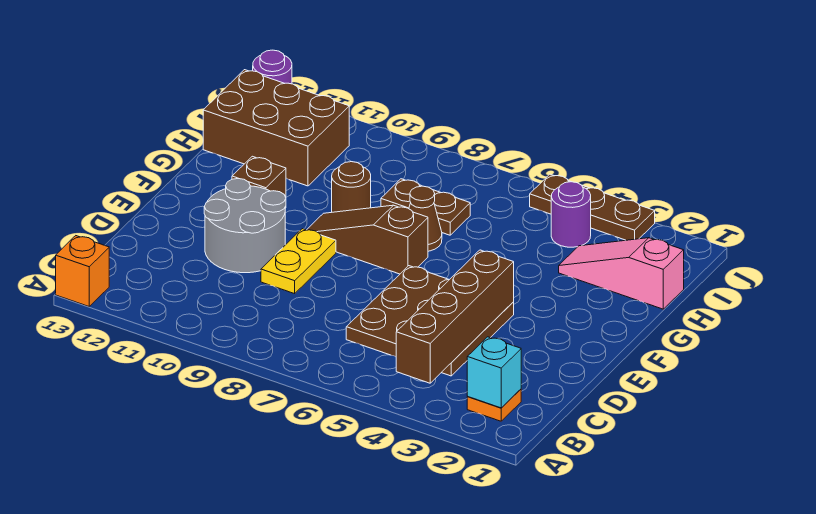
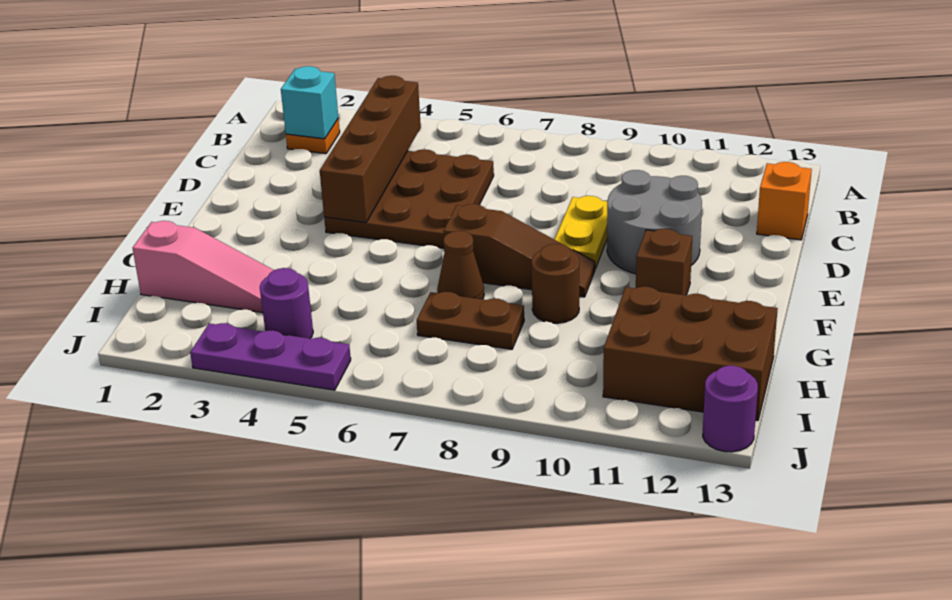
orange 1x1 brick [56,236,109,306] -> orange 1x1 brick moved to [757,162,812,240]
brown 1x3 plate [530,174,655,240] -> purple 1x3 plate [190,323,351,390]

